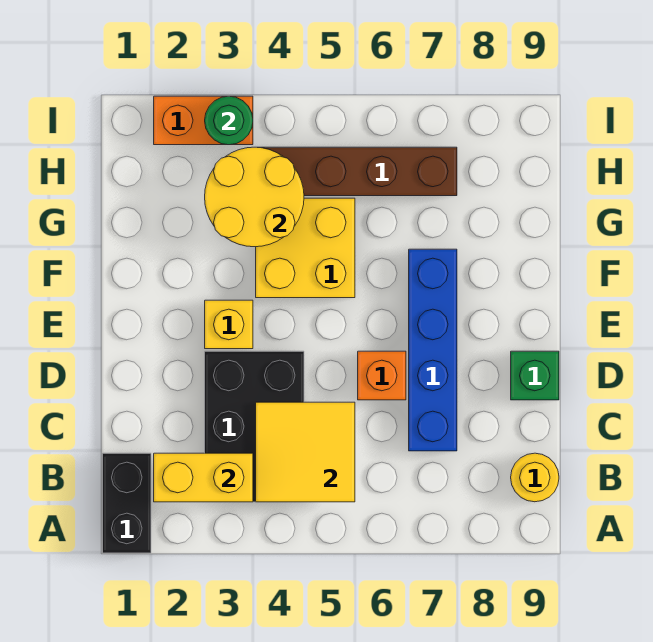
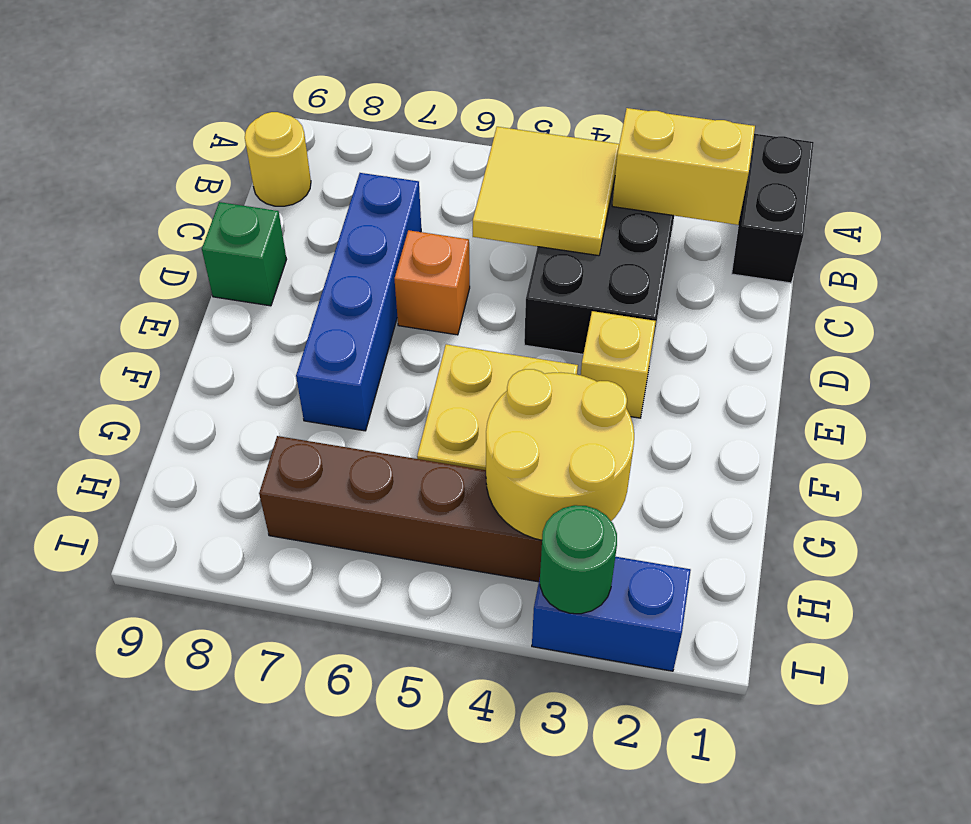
orange 1x2 brick [154,96,253,145] -> blue 1x2 brick [532,557,691,671]

